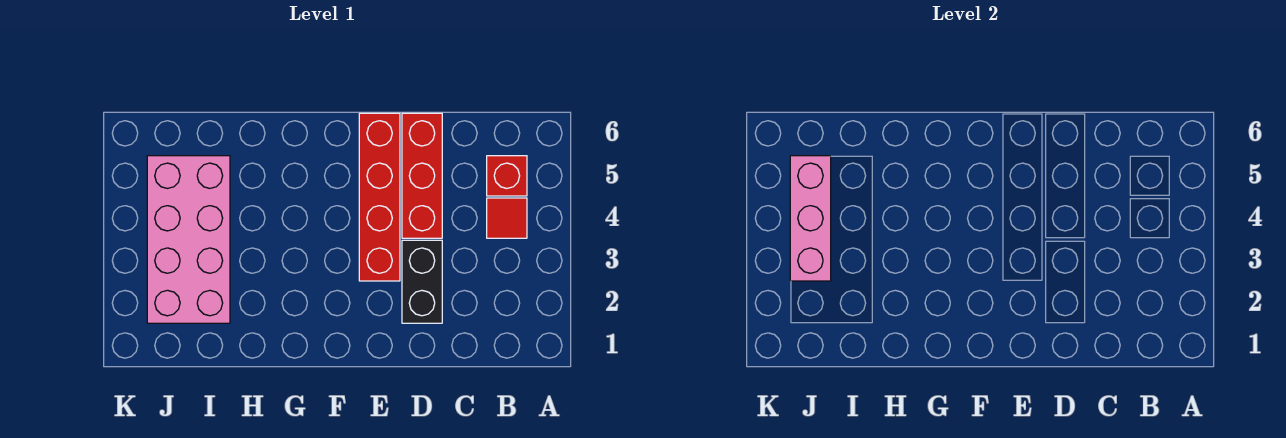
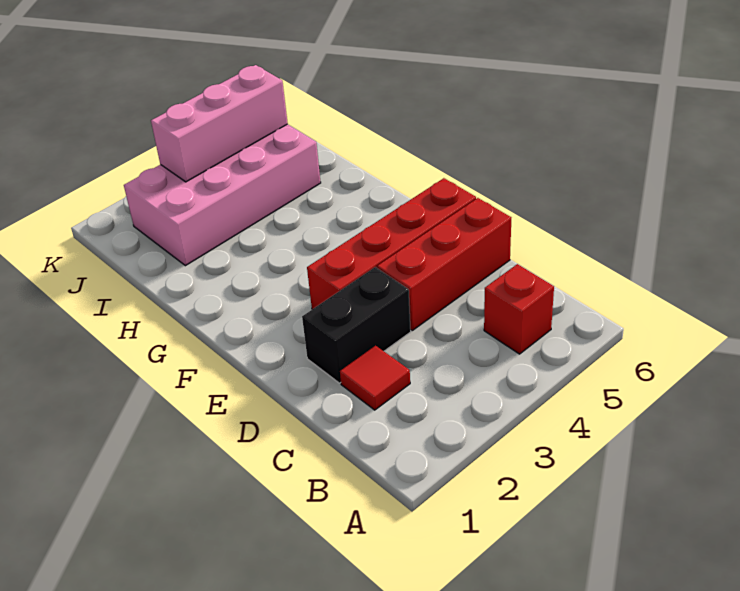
red 1x1 tile [487,198,527,238] -> red 1x1 tile moved to [340,346,410,410]

